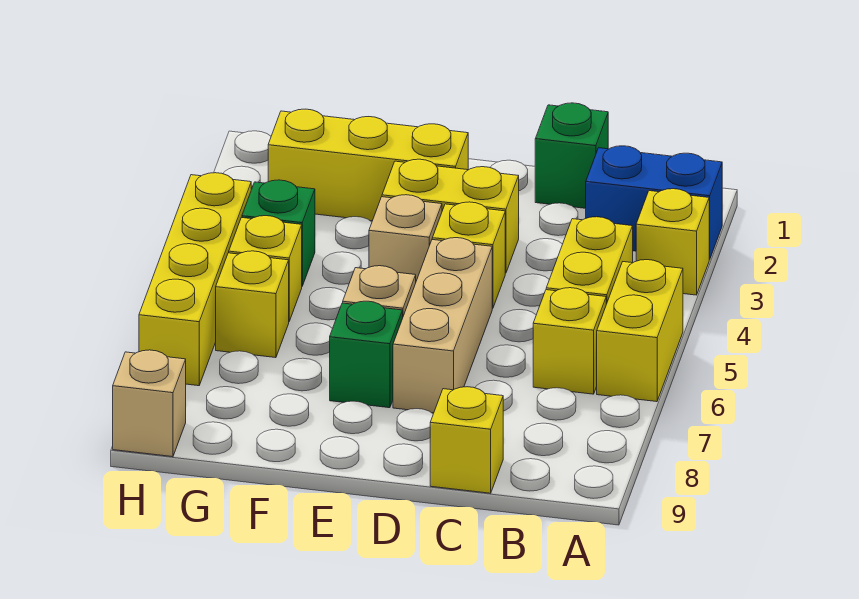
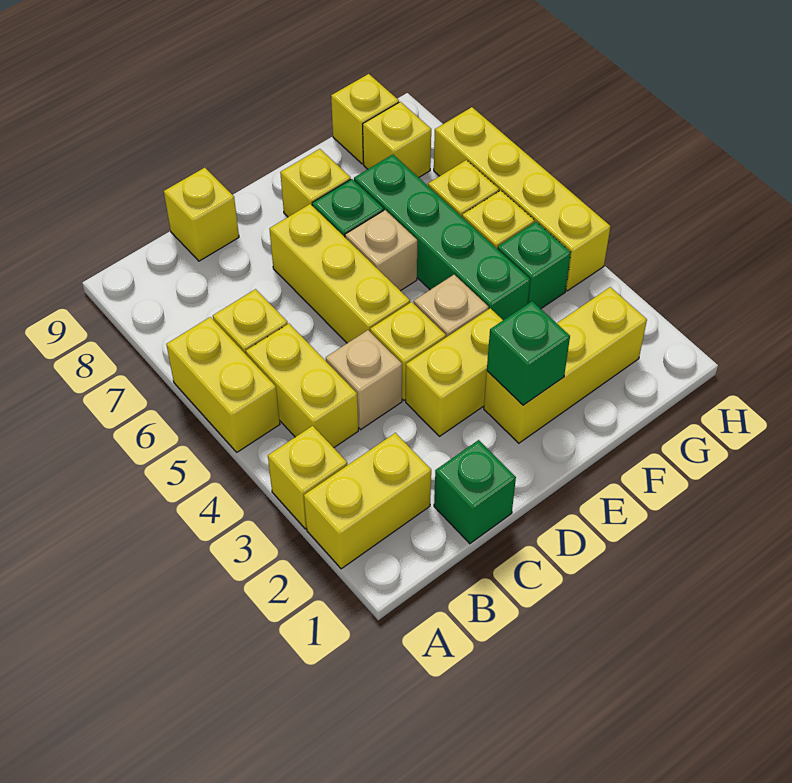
blue 1x2 brick [586,146,722,259] -> yellow 1x2 brick [304,433,431,569]
tan 1x3 brick [393,238,492,413] -> yellow 1x3 brick [270,204,410,343]
none -> green 1x1 brick [487,301,570,405]
none -> yellow 1x1 brick [280,149,351,217]
none -> green 1x4 brick [354,155,530,320]
none -> yellow 1x1 brick [363,102,431,177]
none -> yellow 1x1 brick [331,74,399,164]
tan 1x1 brick [113,350,186,457] -> tan 1x1 brick moved to [326,330,402,430]

